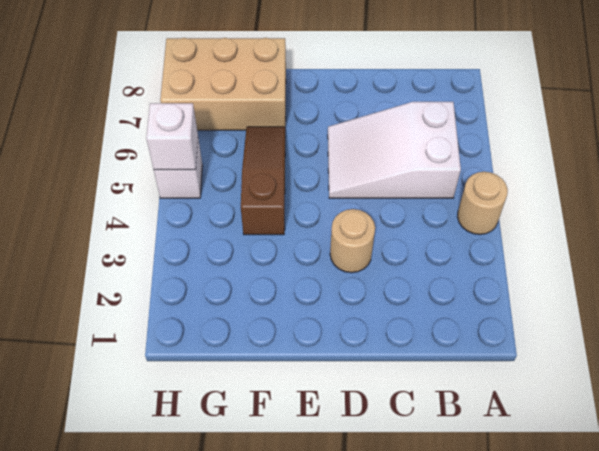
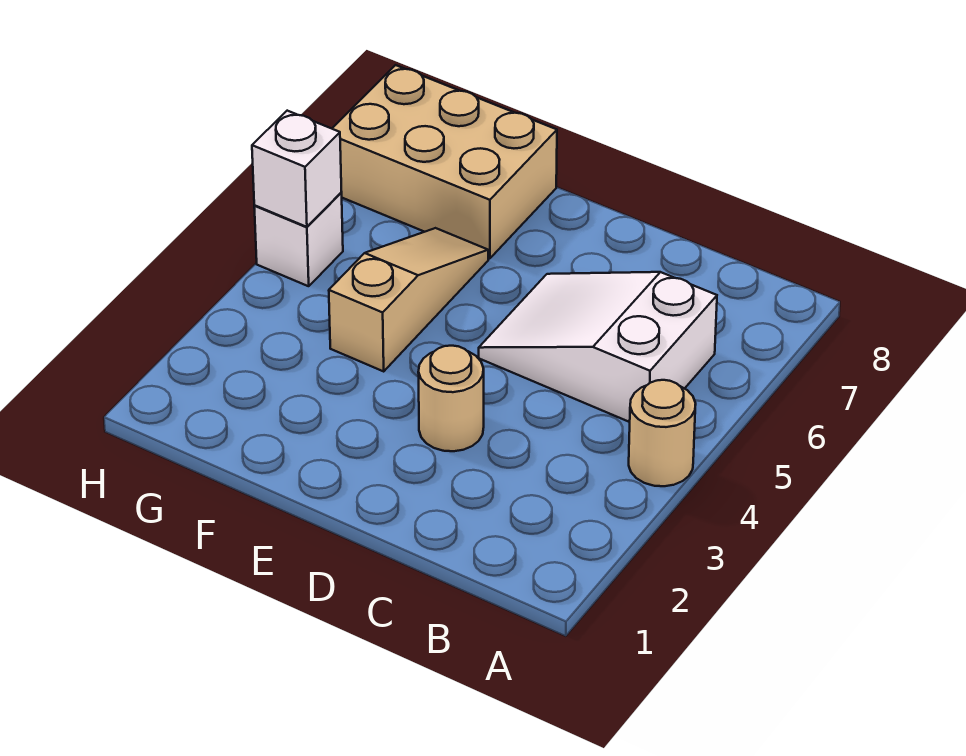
brown 1x3 slope [241,127,285,235] -> tan 1x3 slope [329,228,488,371]

